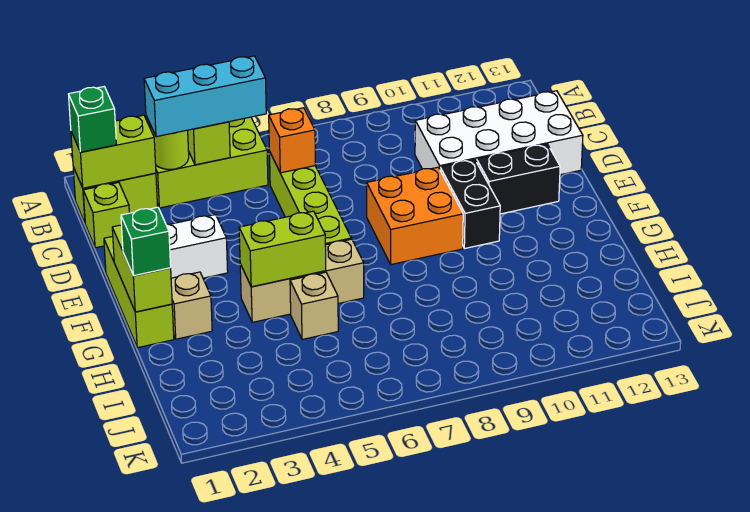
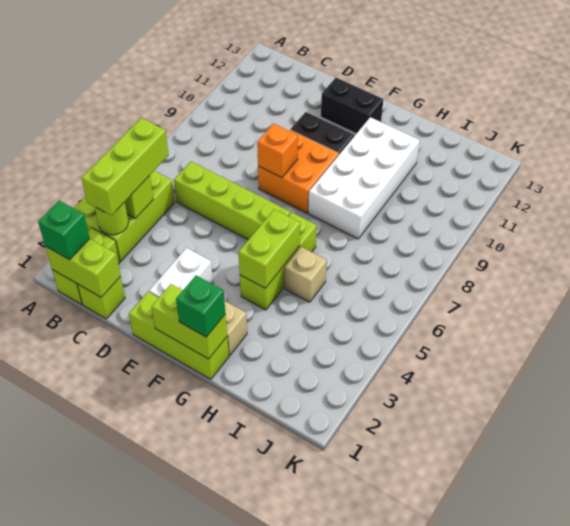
lime 1x2 brick [71,115,156,188] -> lime 1x2 brick turned to [45,239,121,297]
cyan 1x3 brick [144,56,266,137] -> lime 1x3 brick [82,118,169,215]
orange 1x1 brick [269,108,315,173] -> orange 1x1 brick moved to [257,124,298,178]
white 2x4 brick [415,91,583,175] -> white 2x4 brick moved to [308,117,420,239]
black 1x2 brick [477,144,560,214] -> black 1x2 brick turned to [321,78,383,134]
tan 1x3 brick [240,239,364,322] -> lime 1x3 brick [240,212,317,310]

